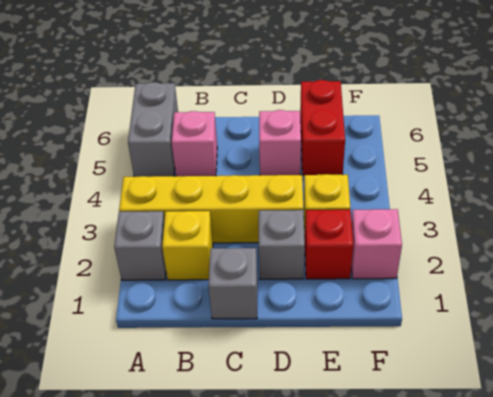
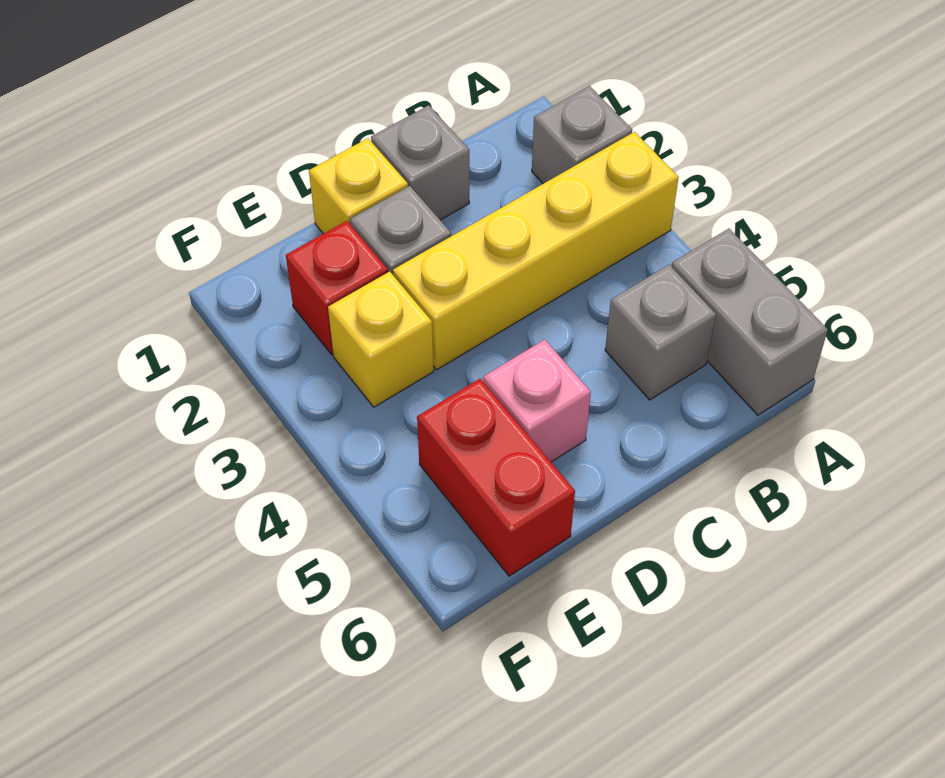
yellow 1x1 brick [162,211,213,280] -> yellow 1x1 brick moved to [309,138,408,234]
pink 1x1 brick [172,111,217,176] -> grey 1x1 brick [605,265,716,400]
pink 1x1 brick [351,209,402,279] -> none

